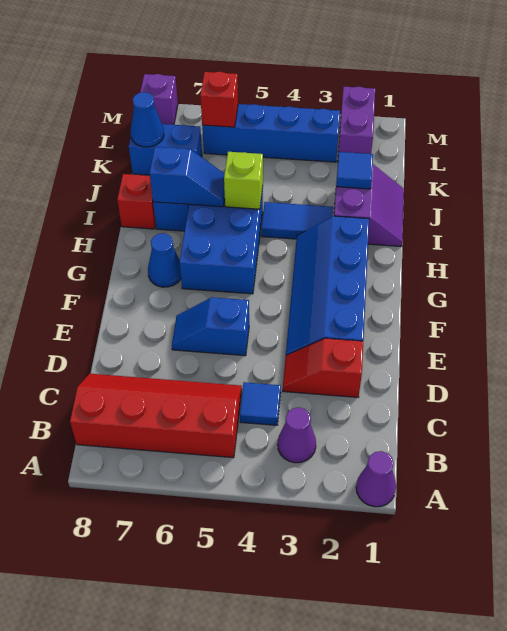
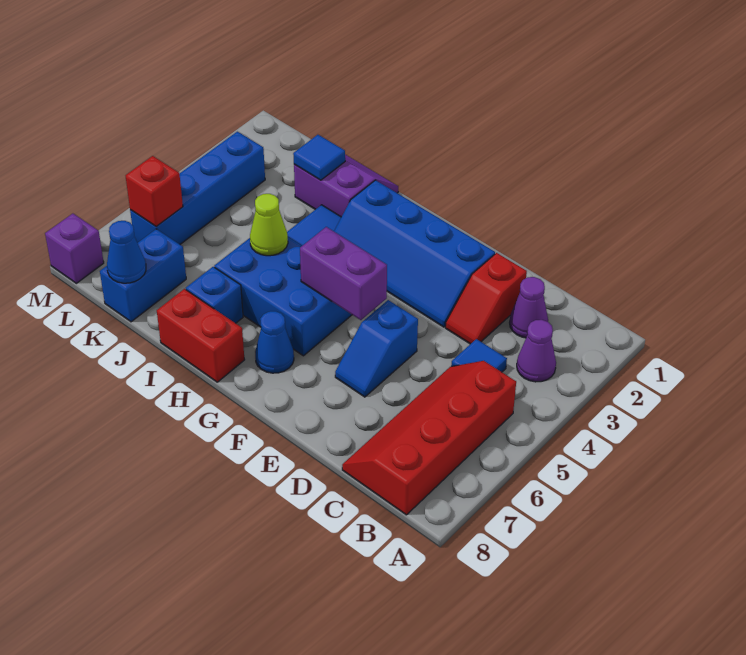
purple 1x1 cone [356,451,396,507] -> purple 1x1 cone moved to [510,277,548,338]
lime 1x1 brick [224,152,263,209] -> lime 1x1 cone [250,194,288,256]
blue 1x2 slope [150,147,225,207] -> none
red 1x1 brick [117,174,156,229] -> red 1x2 brick [157,289,245,382]
purple 1x2 brick [338,86,375,157] -> purple 1x2 brick moved to [300,227,387,320]

